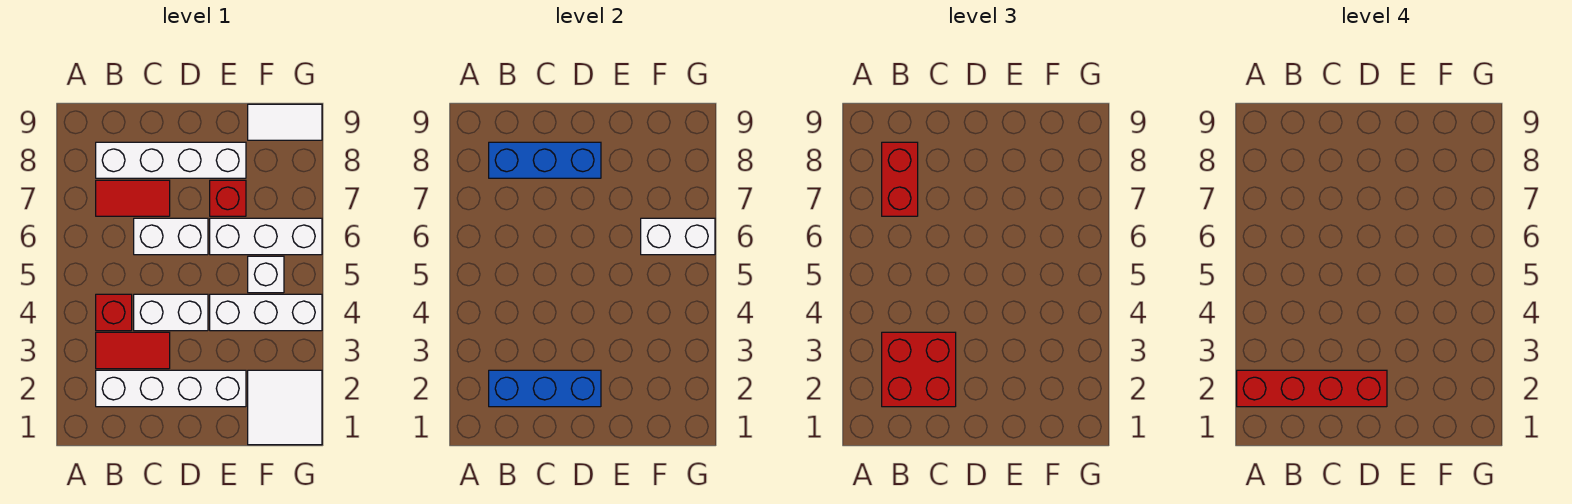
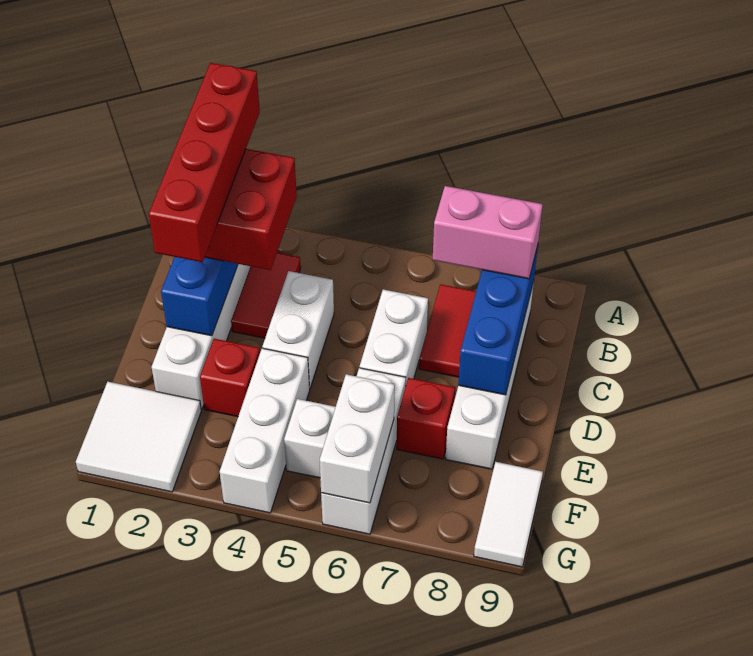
red 1x1 brick [96,294,132,331] -> red 1x1 brick moved to [200,339,260,417]
red 1x2 brick [882,142,918,216] -> pink 1x2 brick [433,186,543,279]

